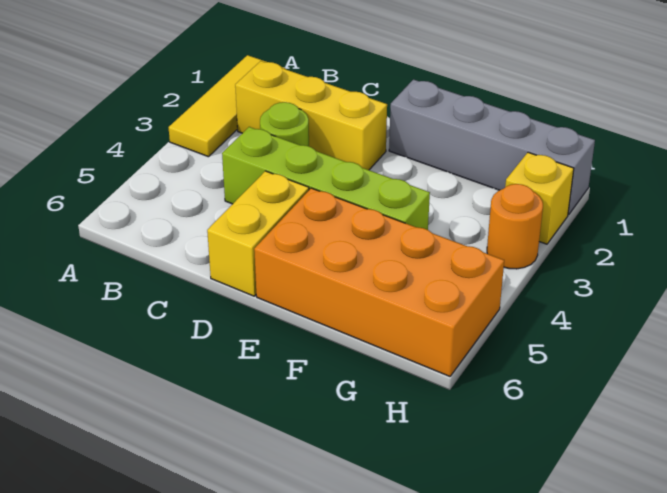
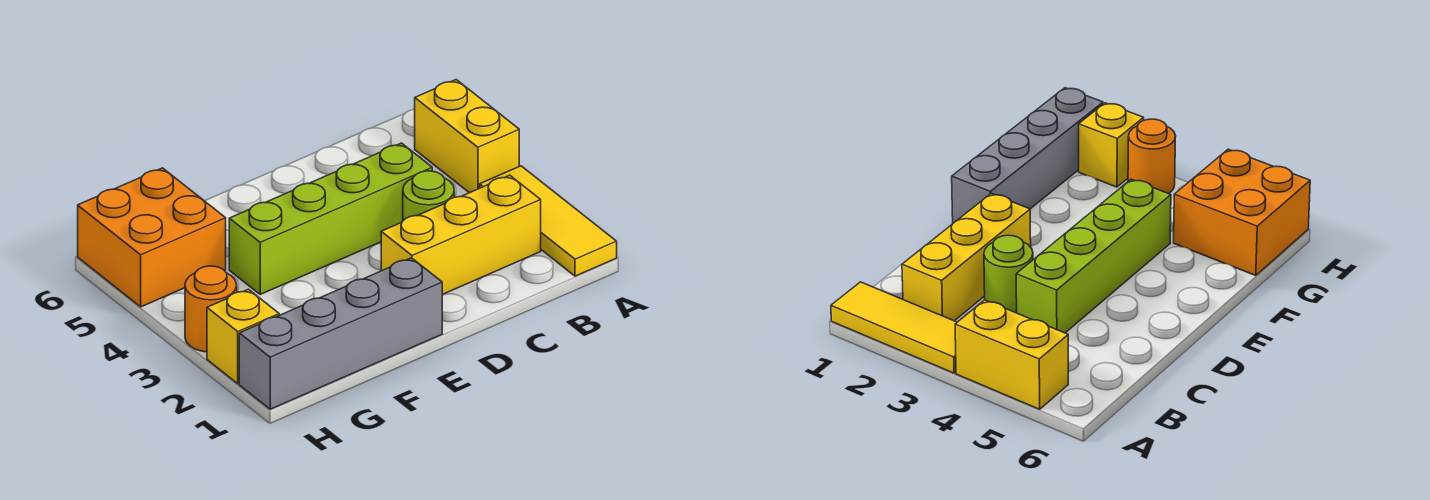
yellow 1x2 brick [207,171,309,296] -> yellow 1x2 brick moved to [415,80,519,193]
orange 2x4 brick [254,188,504,376] -> orange 2x2 brick [78,168,226,307]

